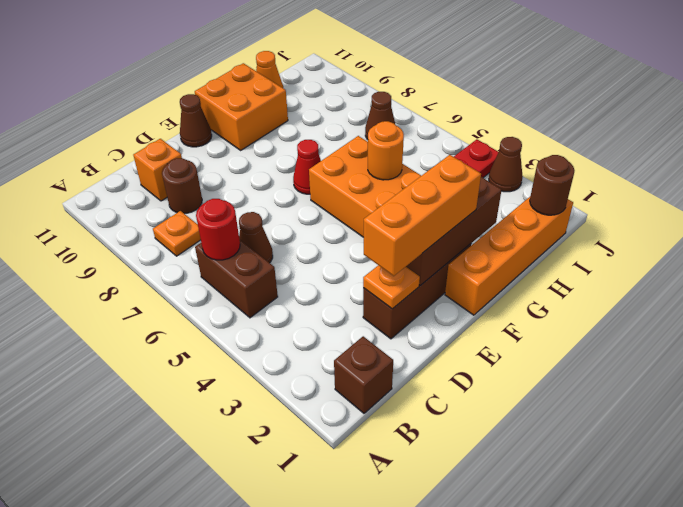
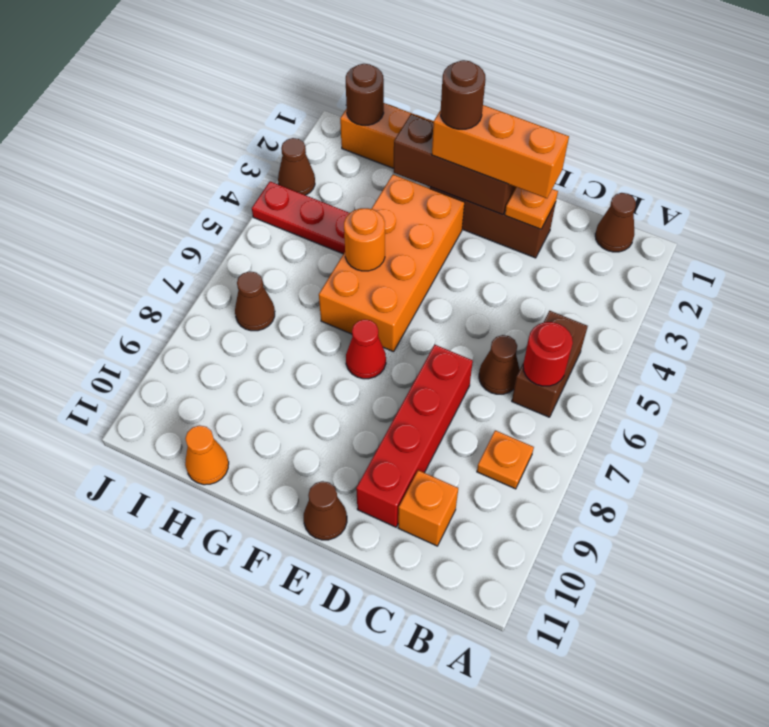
brown 1x1 brick [334,336,393,413] -> brown 1x1 cone [595,193,636,252]
brown 1x1 round brick [162,158,202,214] -> brown 1x1 round brick moved to [441,60,486,129]
none -> red 1x4 brick [356,345,473,527]
orange 2x2 brick [195,63,288,150] -> none

